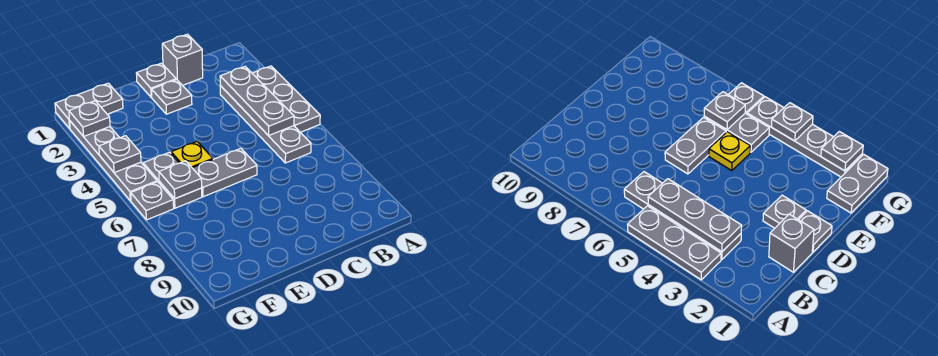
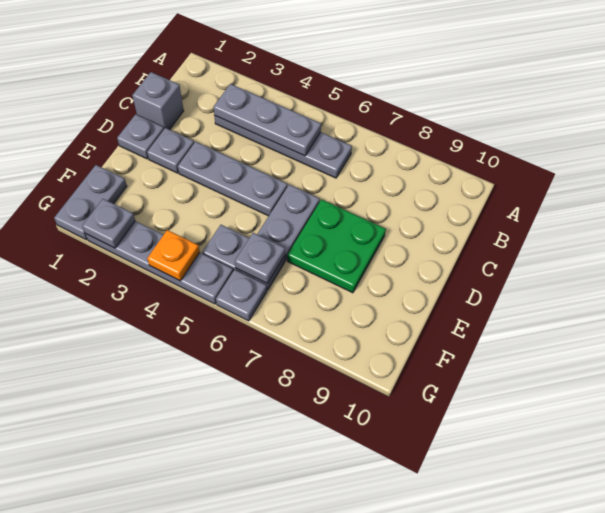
grey 1x3 plate [252,66,320,132] -> grey 1x3 plate moved to [178,142,288,216]
none -> green 2x2 plate [287,199,386,293]
yellow 1x1 plate [171,142,213,168] -> none
grey 1x1 plate [99,136,141,173] -> orange 1x1 plate [147,230,200,281]

